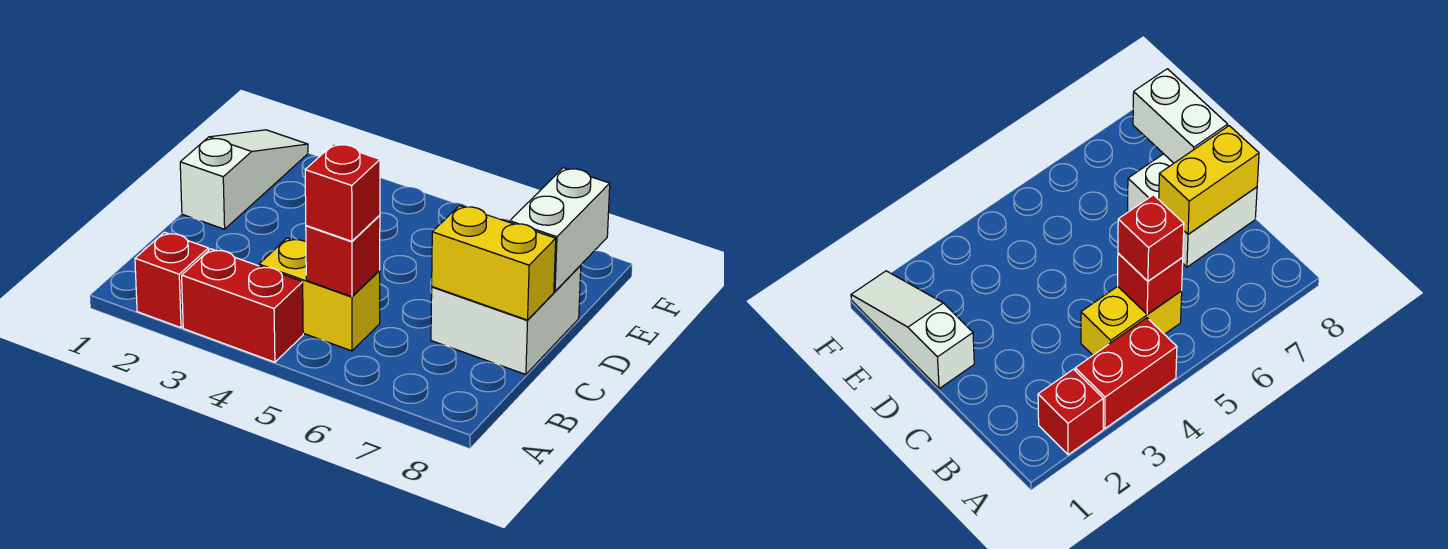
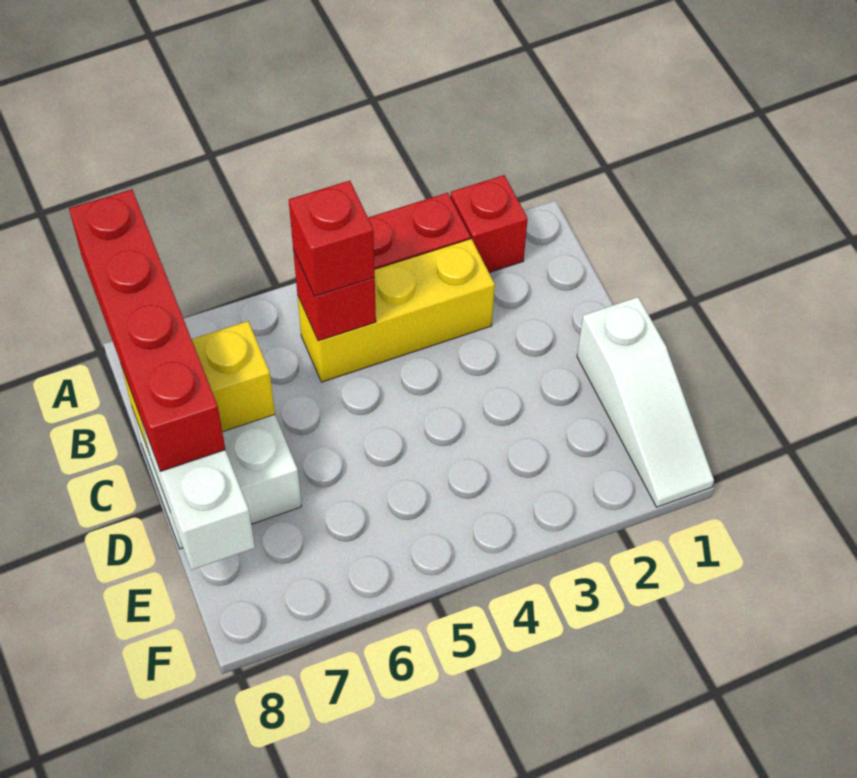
none -> red 1x4 brick [69,189,225,471]
yellow 1x2 brick [259,238,380,351] -> yellow 1x3 brick [297,239,495,382]

